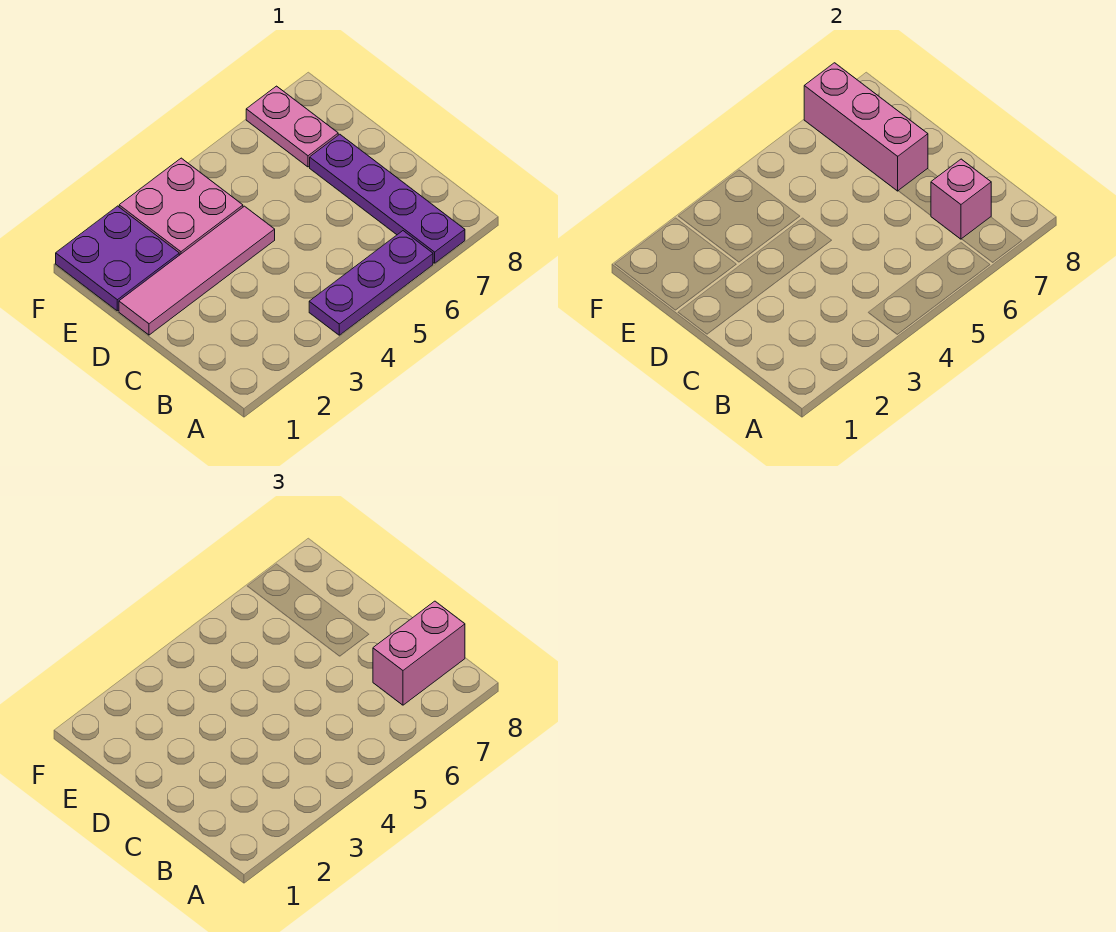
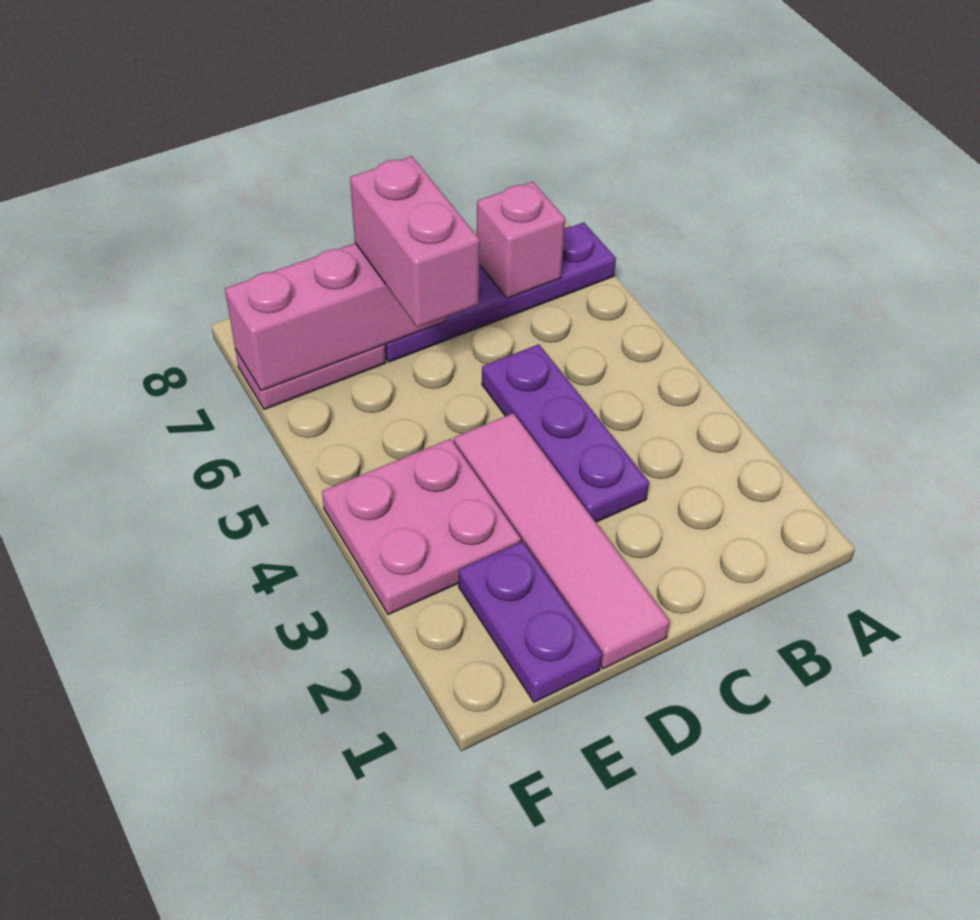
purple 1x3 plate [309,231,433,335] -> purple 1x3 plate moved to [482,344,649,522]
pink 1x2 brick [373,601,465,705] -> pink 1x2 brick moved to [350,157,480,327]
purple 2x2 plate [56,206,179,311] -> purple 1x2 plate [459,541,602,702]

